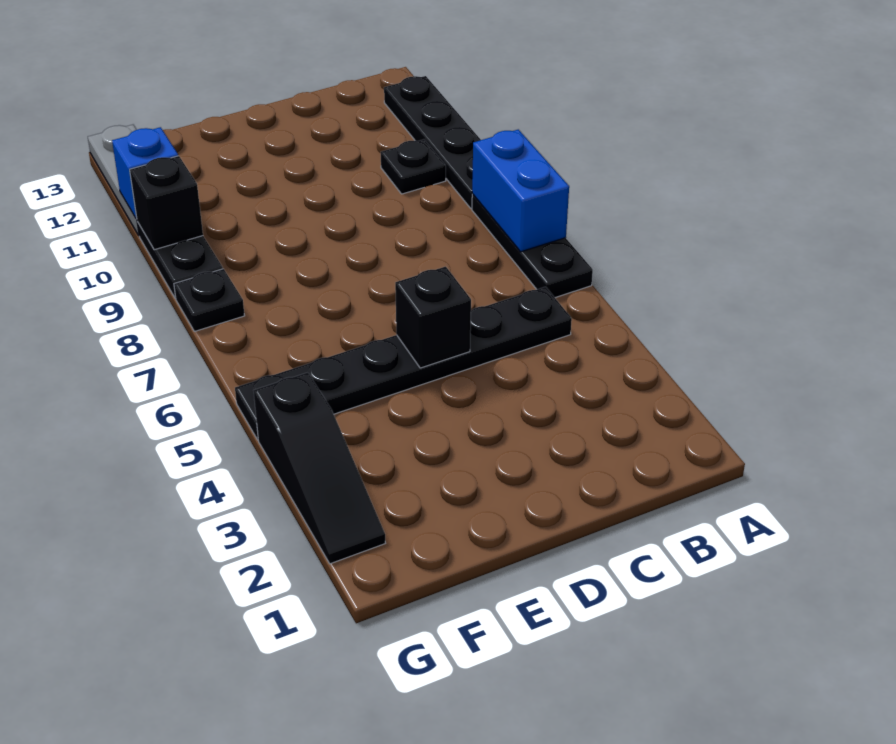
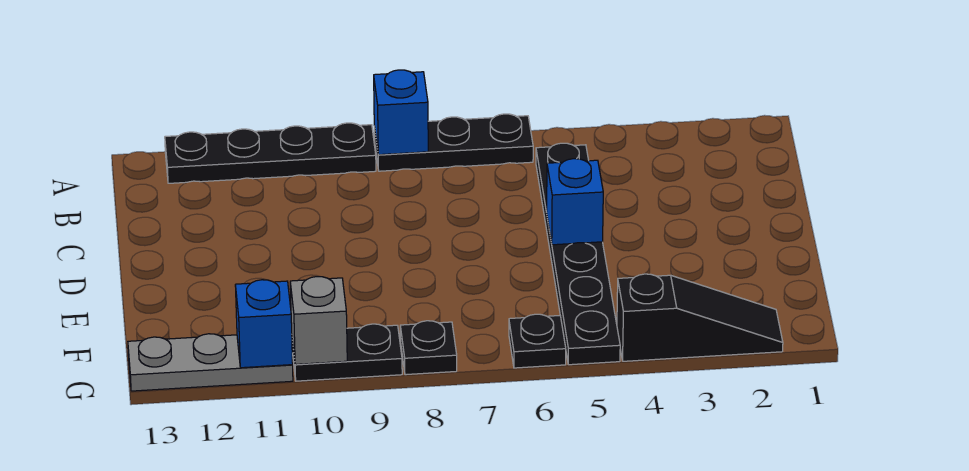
blue 1x2 brick [472,130,569,252] -> blue 1x1 brick [374,70,428,155]
black 1x1 plate [381,139,446,194] -> black 1x1 plate moved to [509,314,566,368]
black 1x1 brick [395,267,471,368] -> blue 1x1 brick [547,159,603,245]
black 1x1 brick [130,156,203,250] -> grey 1x1 brick [290,277,347,364]

